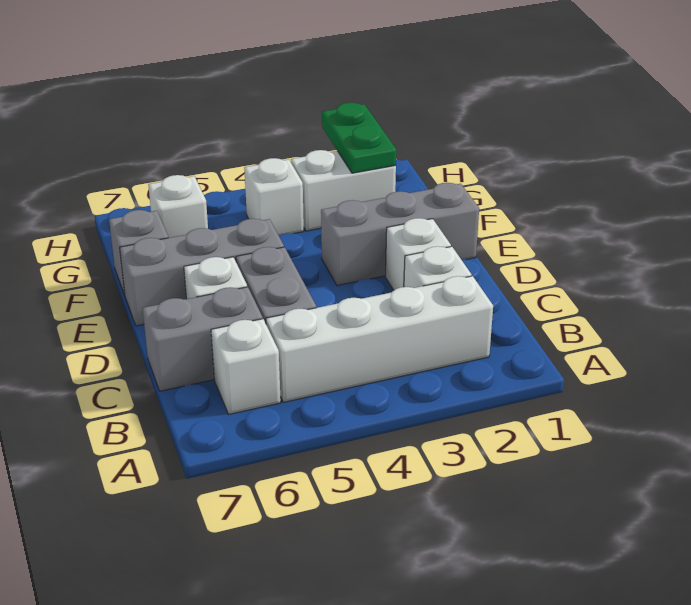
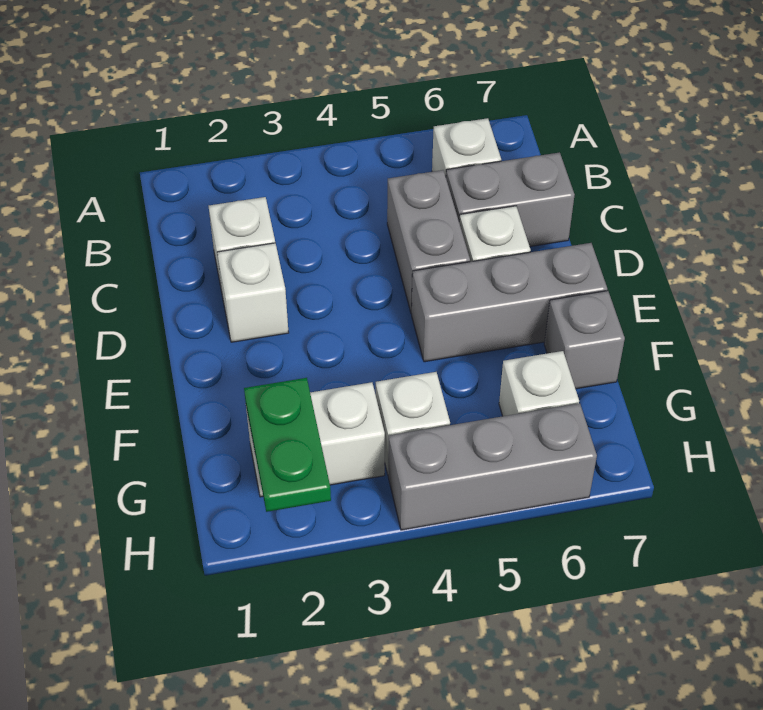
white 1x4 brick [266,276,493,402] -> none
grey 1x3 brick [321,183,479,286] -> grey 1x3 brick moved to [388,403,597,530]

